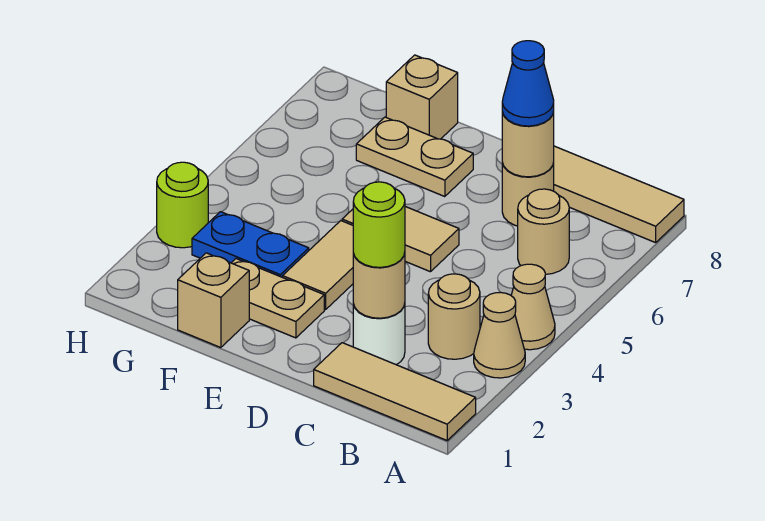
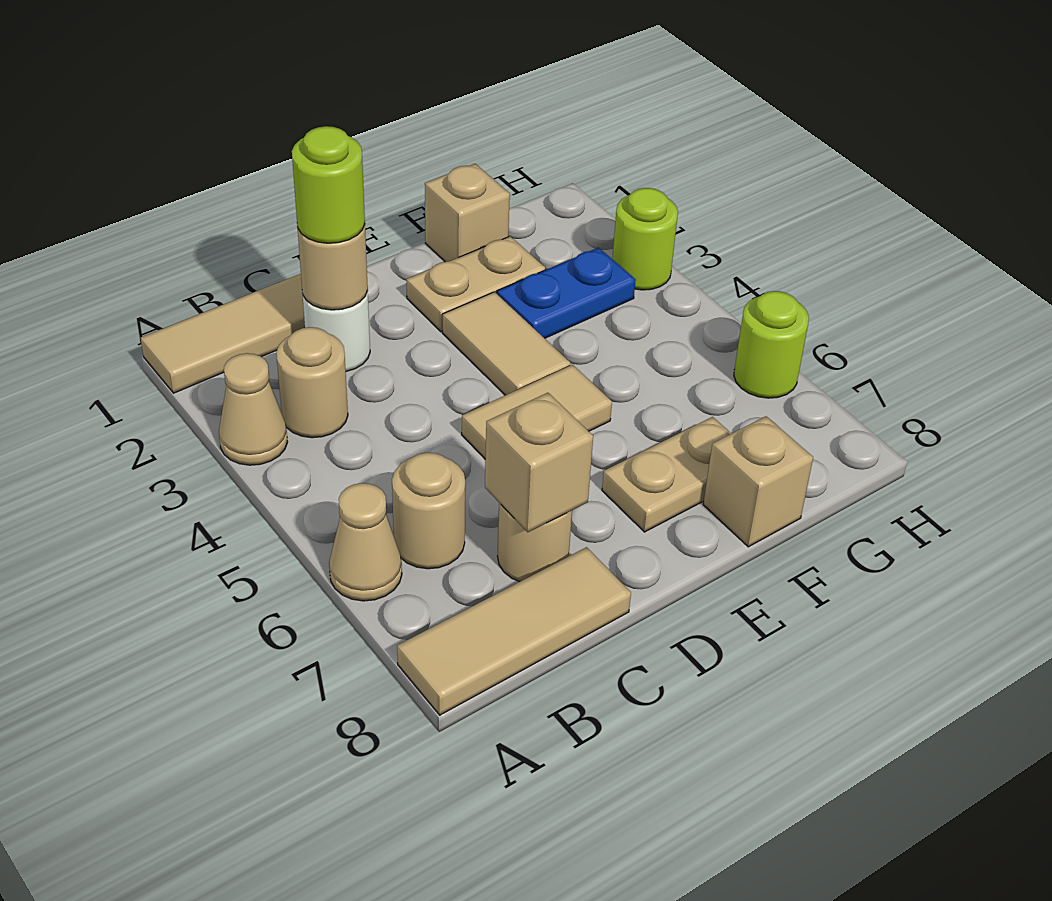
tan 1x1 cone [511,264,555,350] -> tan 1x1 cone moved to [329,483,402,601]
tan 1x1 round brick [502,112,554,177] -> tan 1x1 brick [485,393,593,532]
blue 1x1 cone [502,41,554,126] -> none
none -> lime 1x1 round brick [734,291,809,398]

